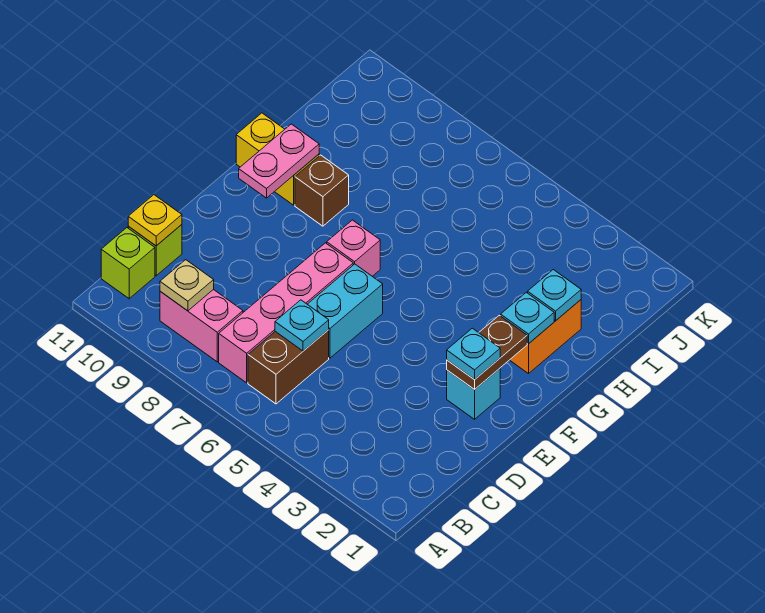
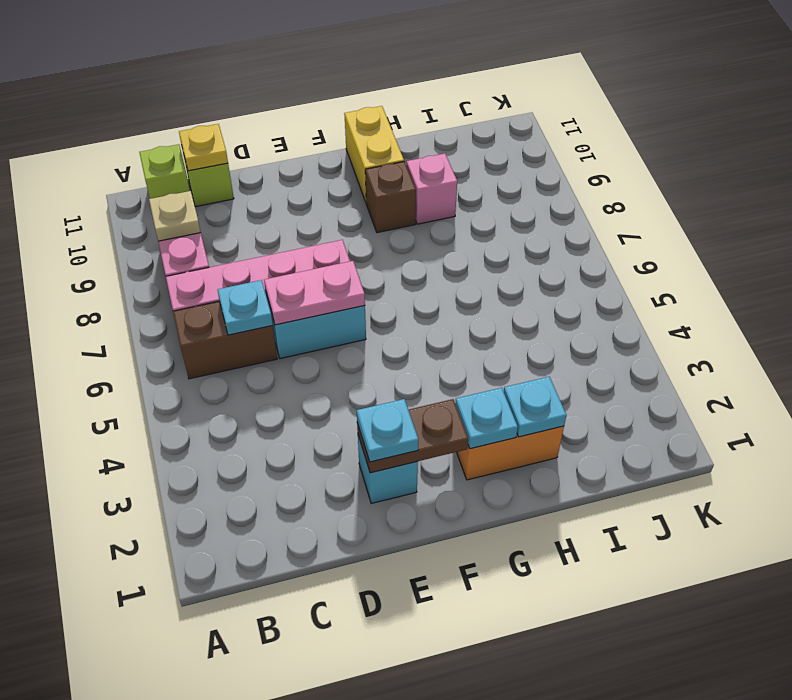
pink 1x1 brick [327,220,380,276] -> pink 1x1 brick moved to [406,153,457,224]
pink 1x2 plate [239,124,319,198] -> pink 1x2 plate moved to [264,261,365,325]

